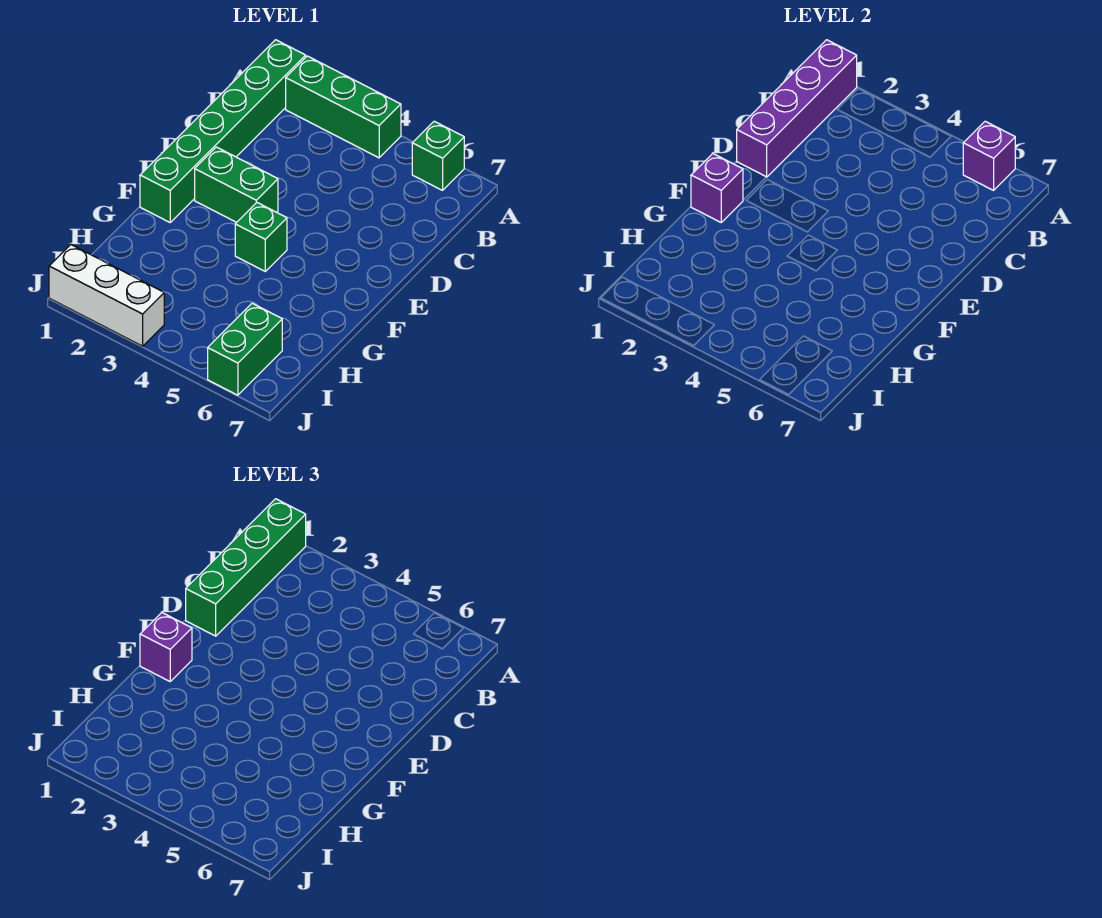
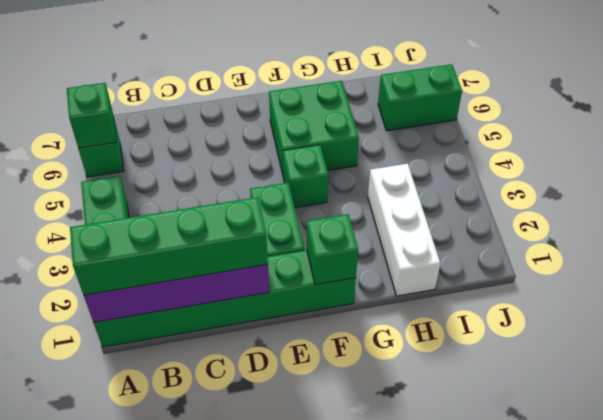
purple 1x1 brick [963,121,1015,190] -> green 1x1 brick [67,83,116,148]
purple 1x1 brick [691,154,743,222] -> green 1x1 brick [307,214,358,285]
purple 1x1 brick [140,613,192,681] -> none
none -> green 2x2 brick [269,81,359,177]
white 1x3 brick [49,245,164,346] -> white 1x3 brick moved to [368,164,441,296]

